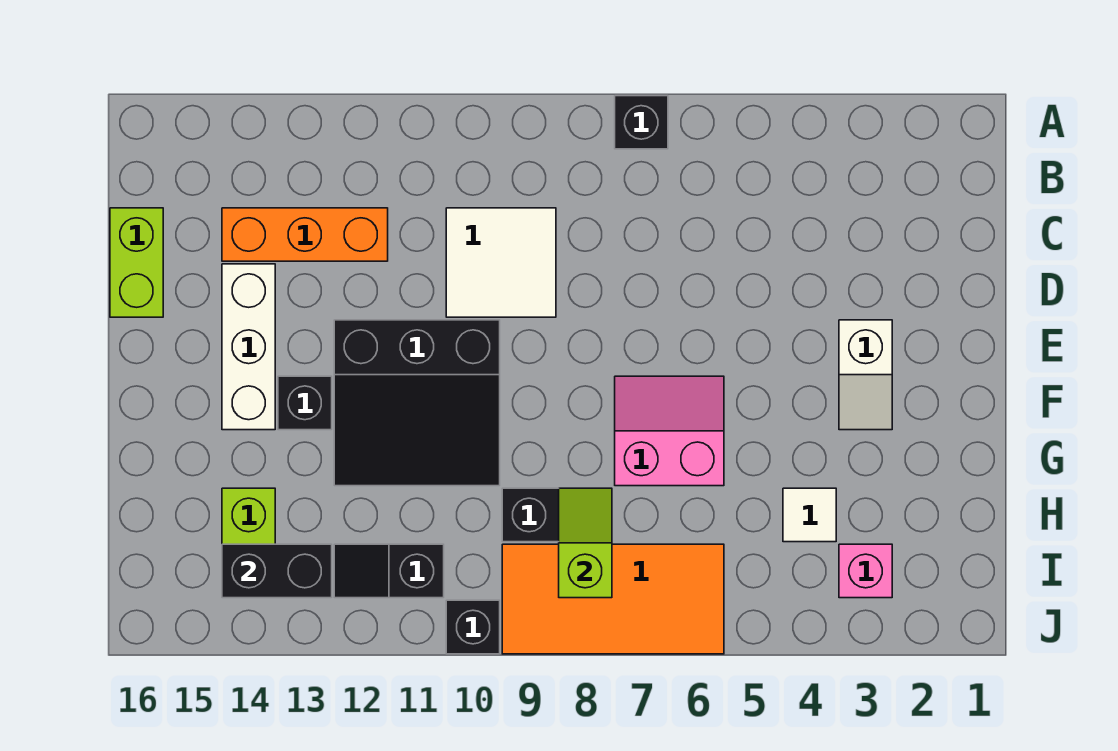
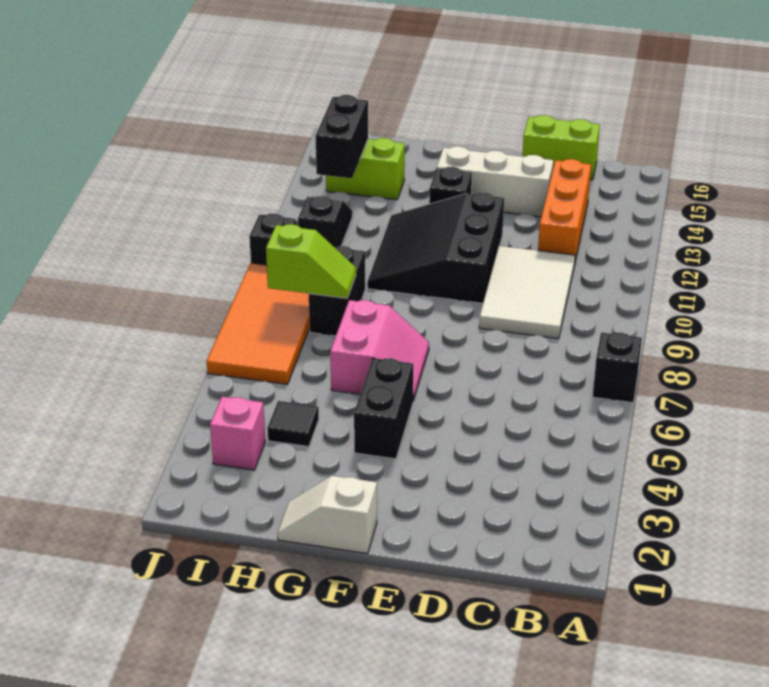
white 2x2 tile [446,208,556,317] -> white 2x3 tile [479,246,575,339]
white 1x2 slope [839,320,892,430] -> white 1x2 slope moved to [278,476,377,554]
none -> black 1x2 brick [354,358,413,459]
white 1x1 tile [783,488,836,542] -> black 1x1 tile [267,401,319,447]

